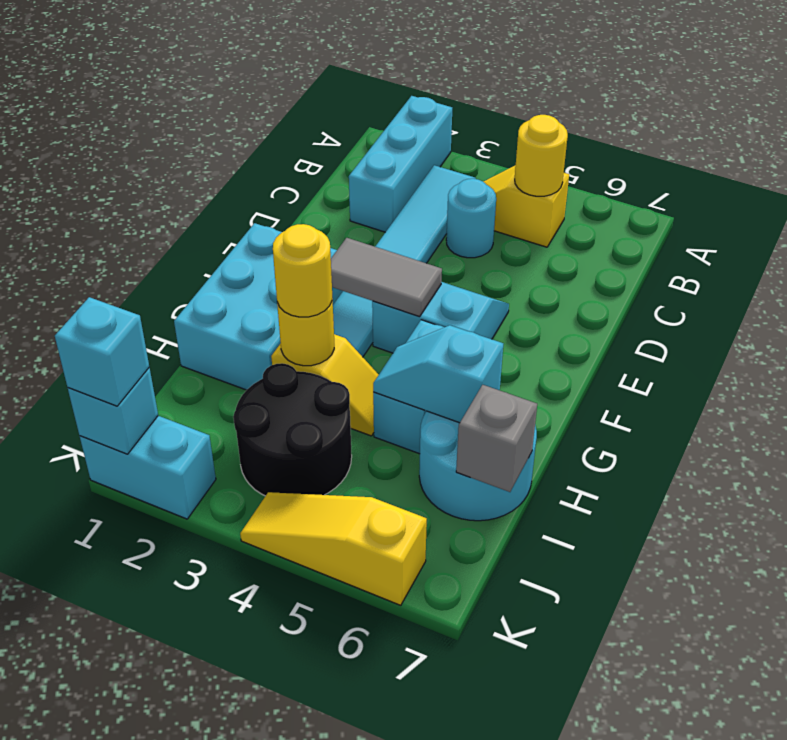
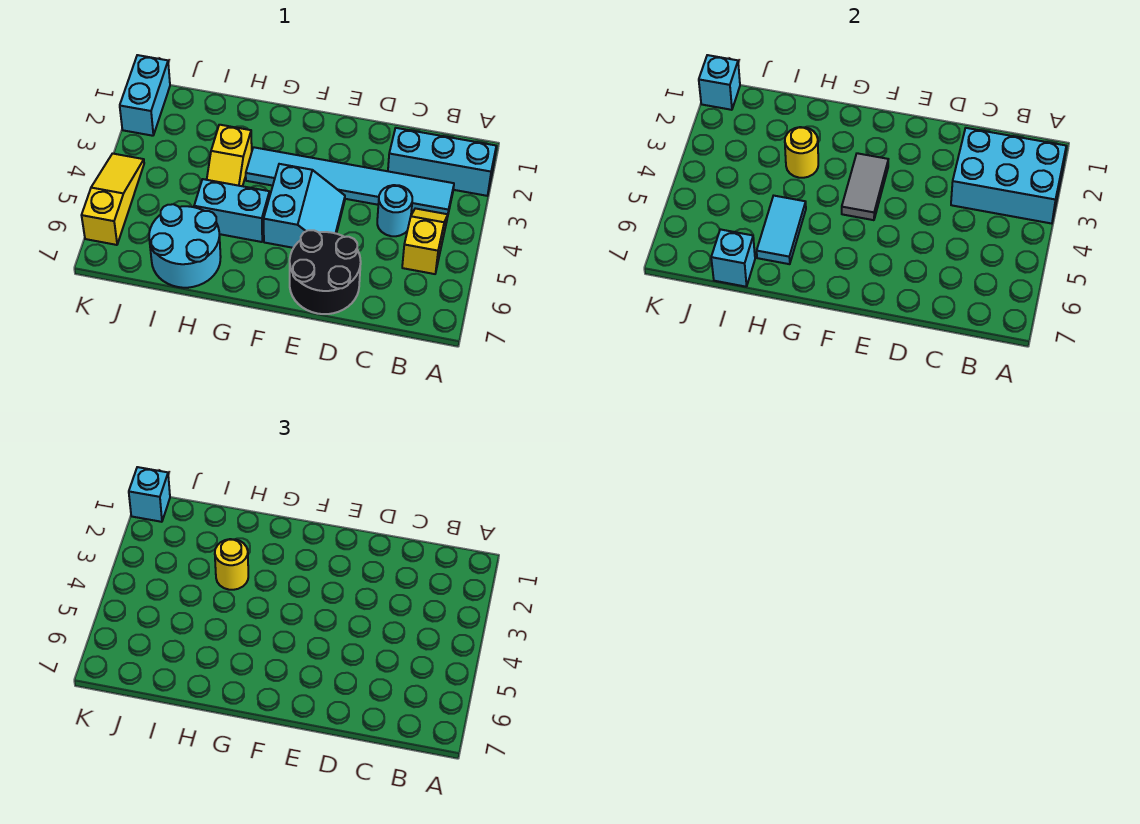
yellow 1x1 round brick [515,115,568,196] -> none
cyan 2x3 brick [174,223,343,390] -> cyan 2x3 brick moved to [951,128,1066,224]
cyan 1x2 slope [373,325,503,423] -> cyan 1x2 tile [757,196,806,264]
black 2x2 round brick [233,363,352,496] -> black 2x2 round brick moved to [290,230,361,314]
grey 1x1 brick [456,385,537,492] -> cyan 1x1 brick [711,229,755,287]

